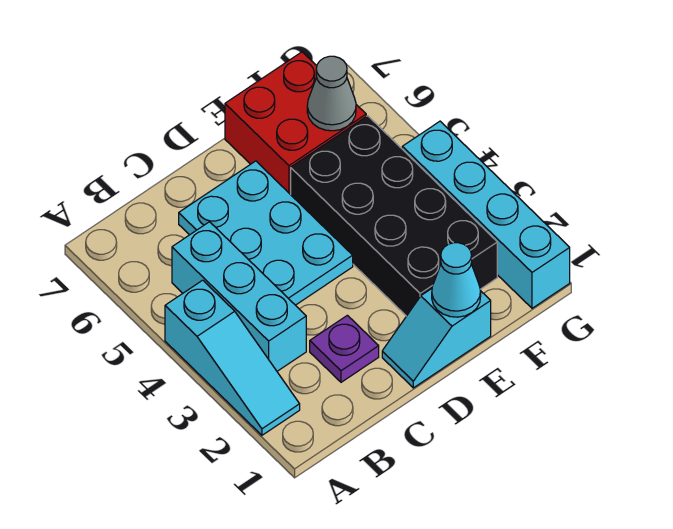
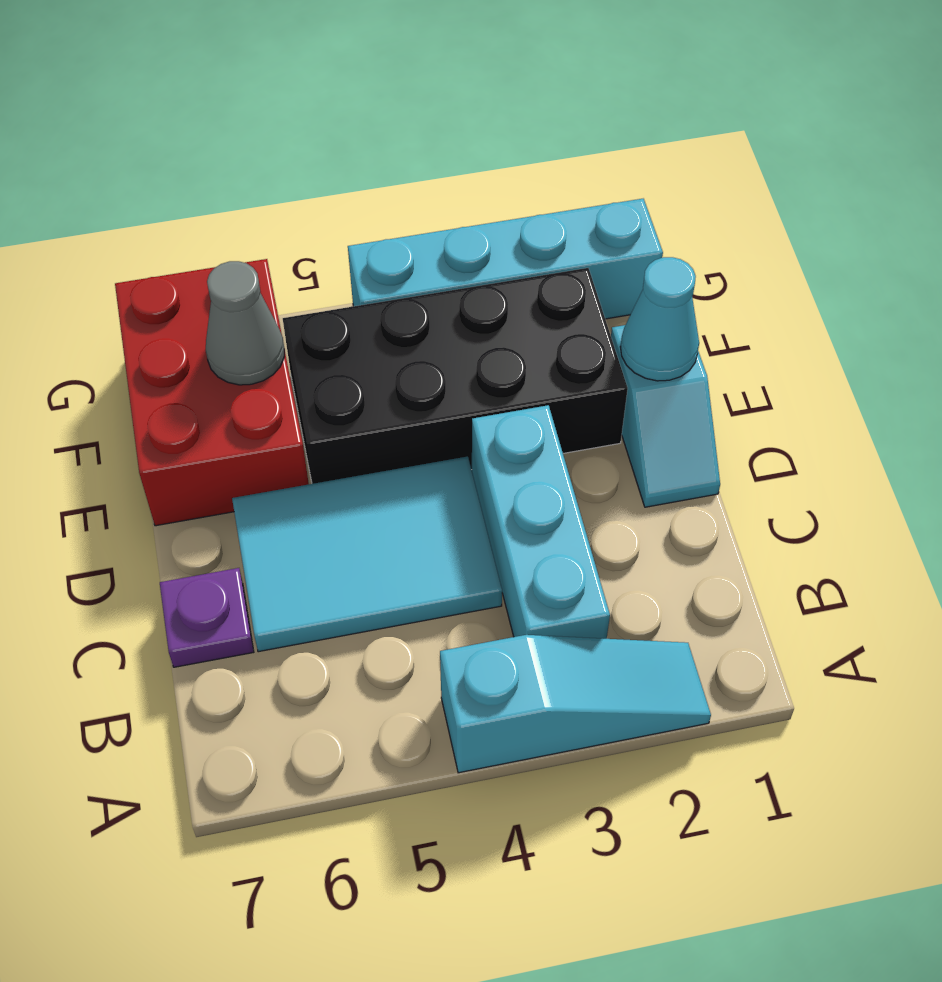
cyan 1x3 brick [172,222,306,371] -> cyan 1x3 brick turned to [471,405,610,639]
purple 1x1 plate [310,315,379,382] -> purple 1x1 plate moved to [160,568,254,667]
cyan 2x3 plate [179,161,353,305] -> cyan 2x3 tile [232,457,502,652]
red 2x2 brick [225,52,366,195] -> red 2x3 brick [115,259,309,526]

